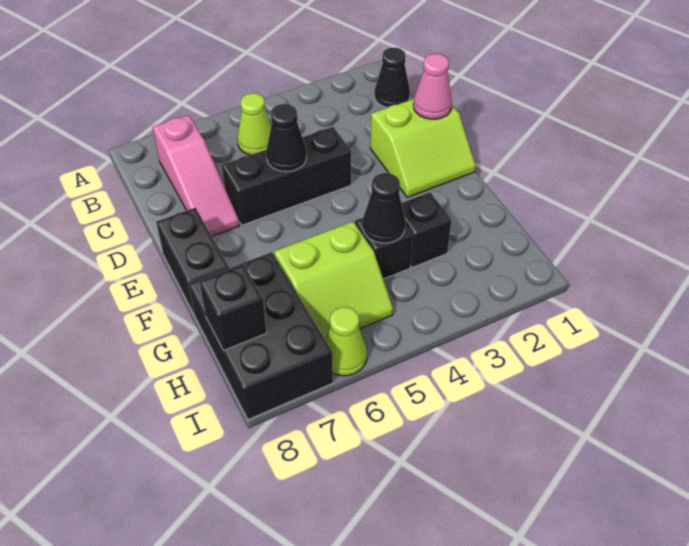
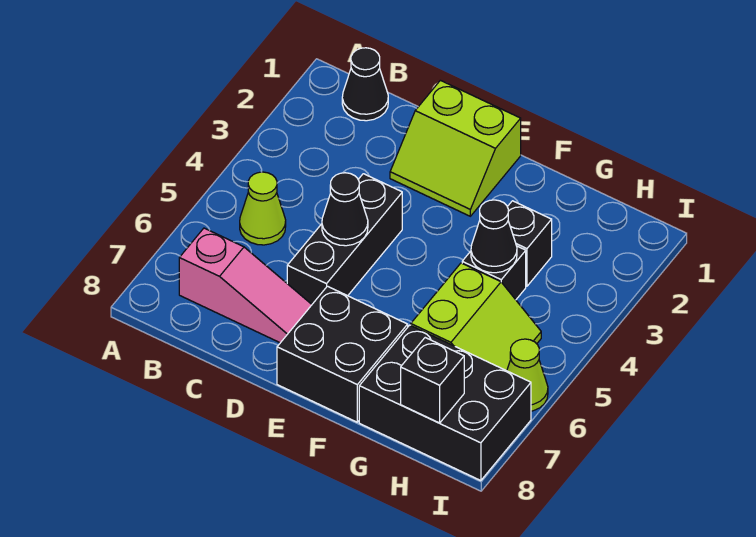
lime 2x2 slope [370,99,476,197] -> lime 2x2 slope turned to [390,80,521,216]
pink 1x1 cone [413,54,452,119] -> none
black 1x2 brick [156,208,229,315] -> black 2x2 brick [277,286,408,422]

